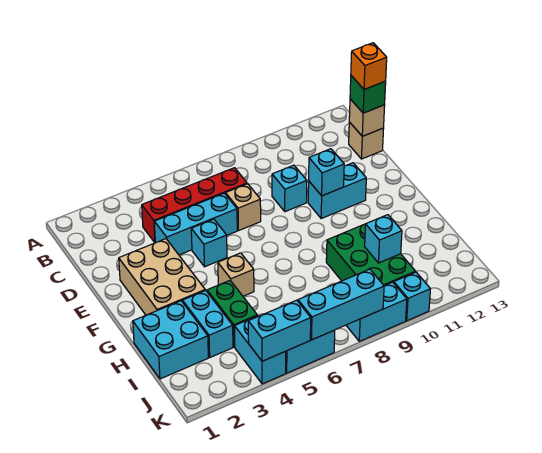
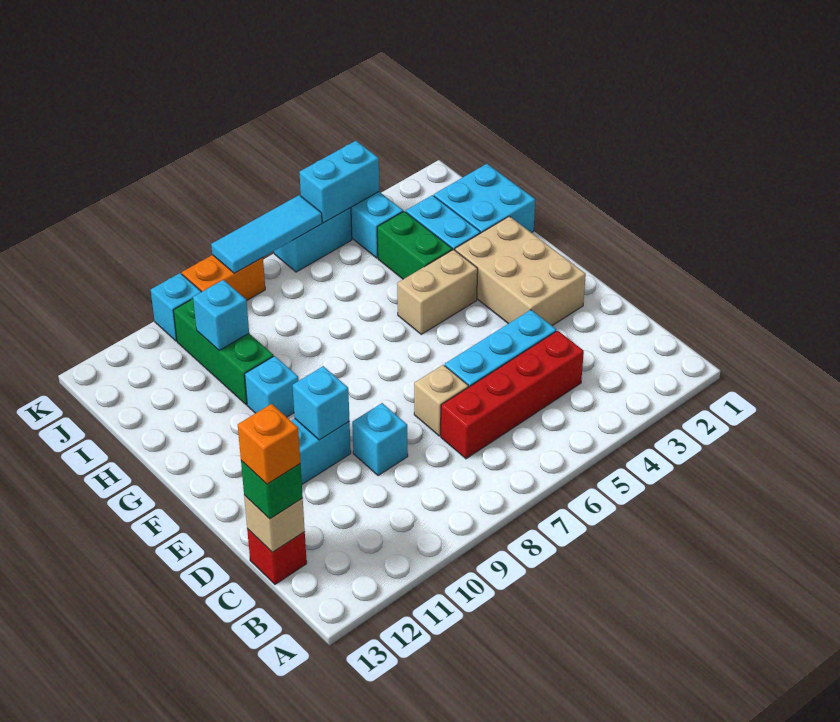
tan 1x1 brick [349,122,384,159] -> red 1x1 brick [247,529,307,584]
cyan 1x1 brick [191,219,227,267] -> cyan 1x1 brick moved to [245,356,299,417]
tan 1x1 brick [218,253,254,296] -> tan 1x2 brick [397,249,478,334]
green 2x3 brick [326,224,416,286] -> green 1x3 brick [173,299,274,405]
cyan 1x3 brick [298,269,384,340] -> cyan 1x3 tile [211,195,322,273]
cyan 1x2 brick [346,282,407,341] -> orange 1x2 brick [182,255,265,300]

